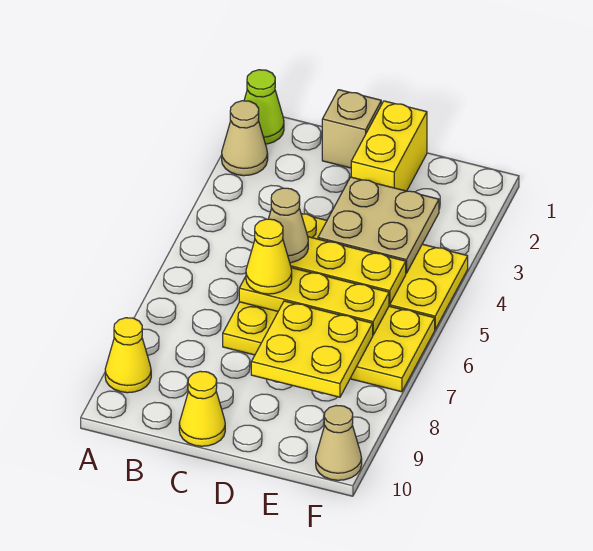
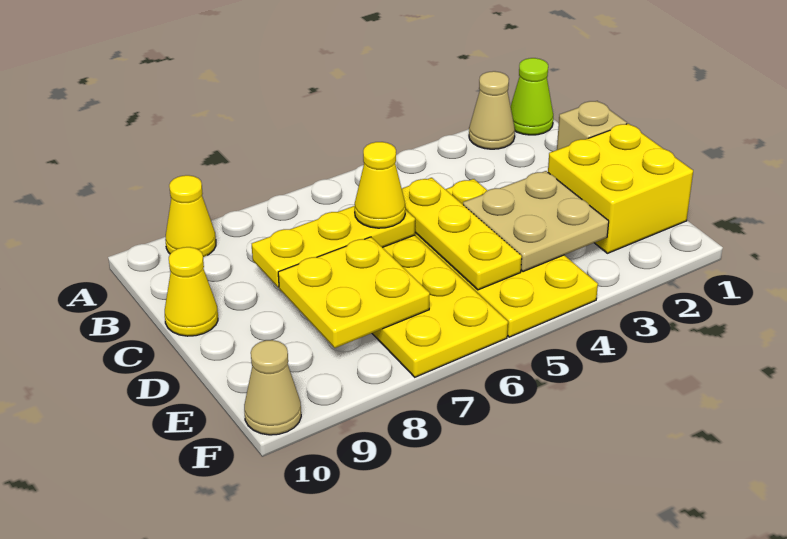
tan 1x1 cone [269,188,308,263] -> none
yellow 1x3 plate [239,268,389,335] -> yellow 1x3 plate turned to [252,206,415,287]
yellow 1x2 brick [351,101,427,191] -> yellow 2x2 brick [548,124,693,253]

